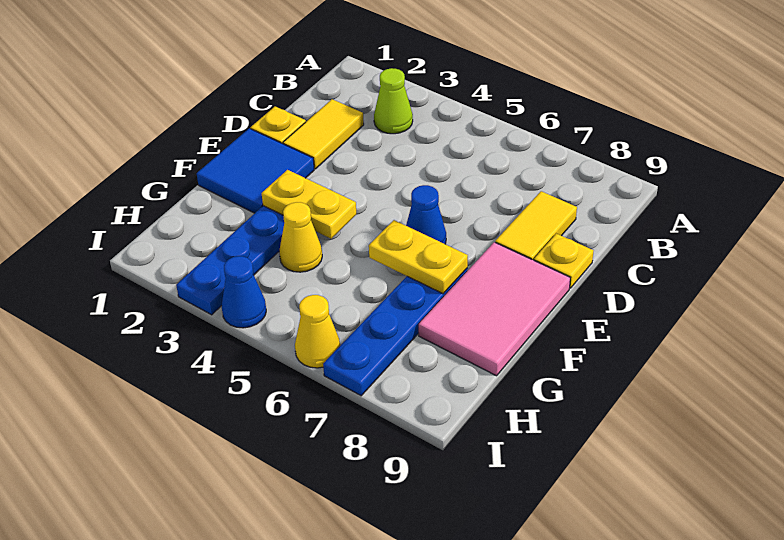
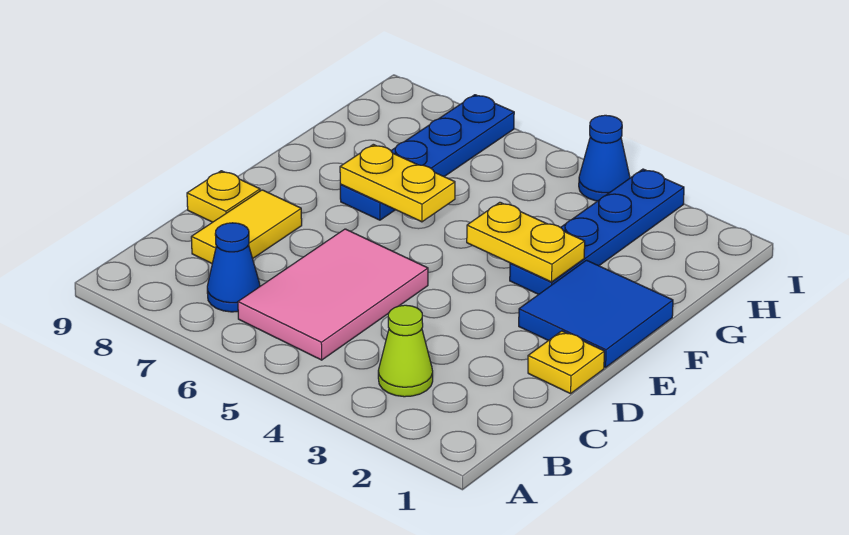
yellow 1x2 tile [283,99,364,169] -> none
blue 1x1 cone [406,185,446,244] -> blue 1x1 cone moved to [207,223,260,312]
pink 2x3 tile [419,242,570,376] -> pink 2x3 tile moved to [238,229,428,360]
yellow 1x1 cone [279,202,322,272] -> none
yellow 1x1 cone [295,295,340,368] -> none

